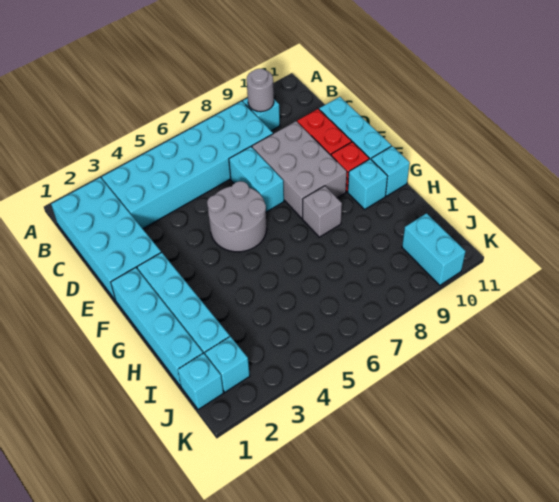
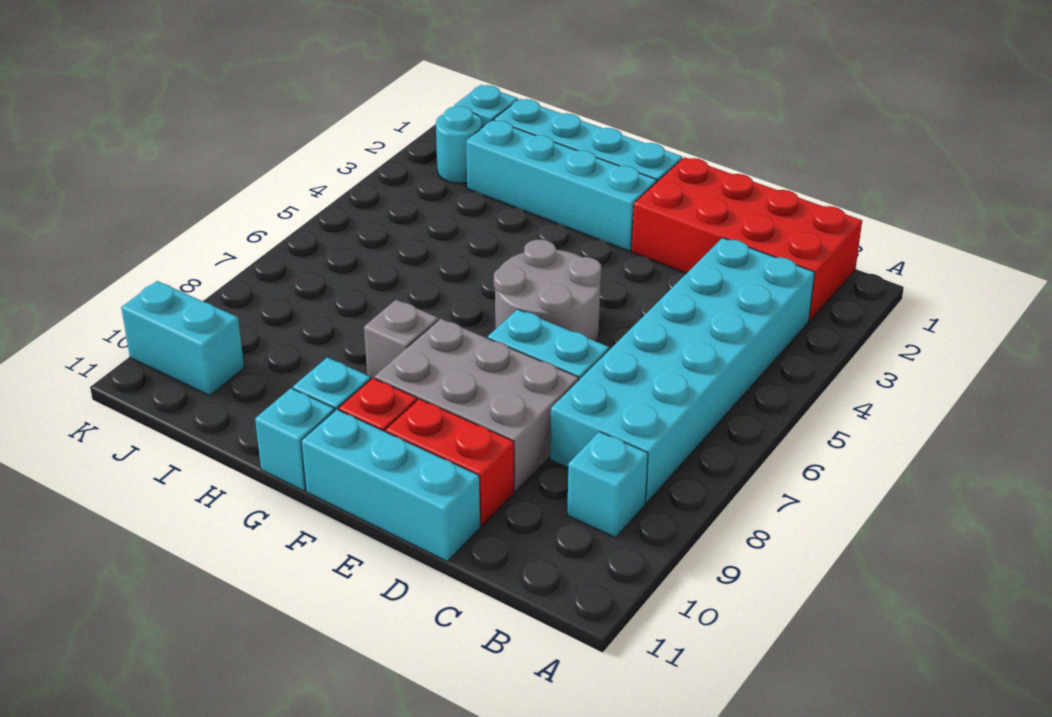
cyan 2x4 brick [51,177,161,300] -> red 2x4 brick [632,157,862,321]
grey 1x1 round brick [246,69,274,112] -> none
cyan 1x1 brick [205,336,250,392] -> cyan 1x1 round brick [436,106,482,183]

